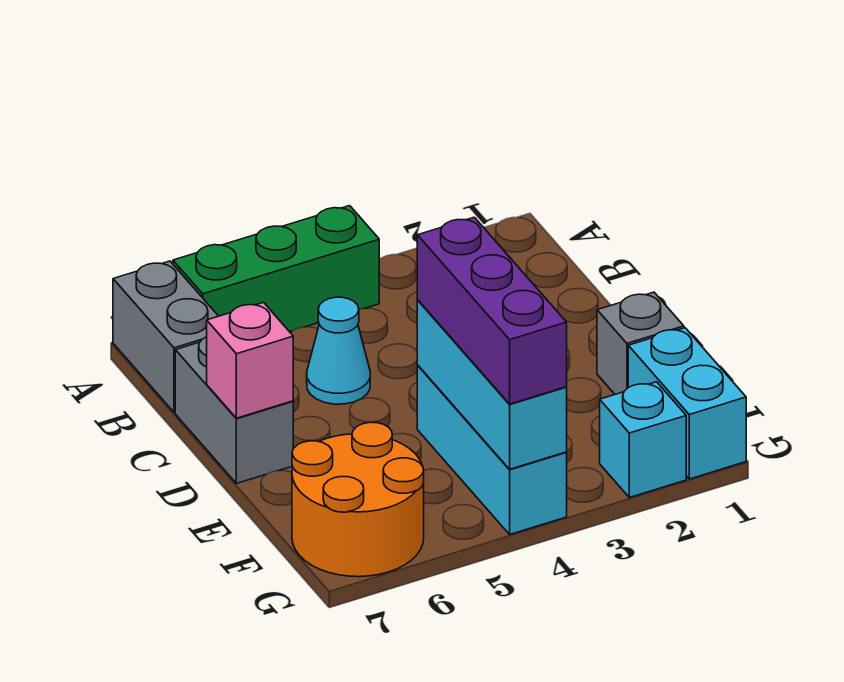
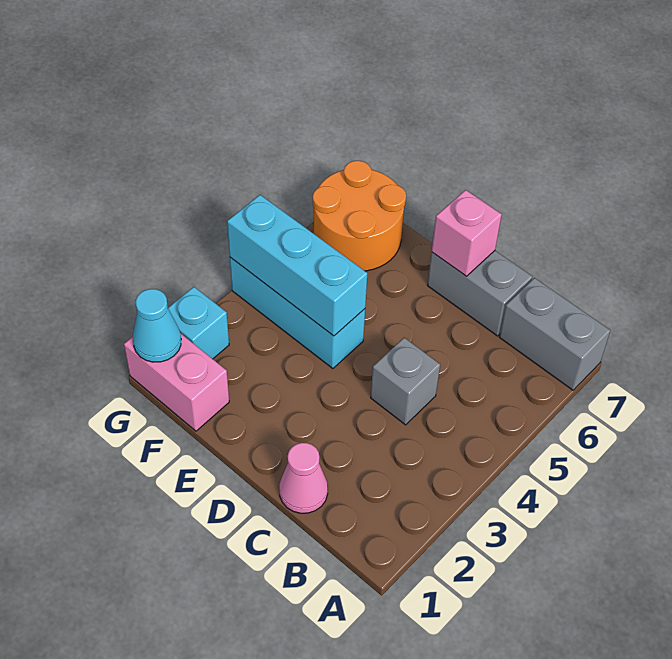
green 1x3 brick [173,206,379,332] -> none
none -> pink 1x1 cone [279,443,328,513]
cyan 1x1 cone [307,297,370,404] -> cyan 1x1 cone moved to [133,289,181,362]
grey 1x1 brick [597,292,684,394] -> grey 1x1 brick moved to [371,338,440,425]
purple 1x3 brick [417,217,567,404] -> none
cyan 1x2 brick [628,328,746,479] -> pink 1x2 brick [124,333,229,431]

